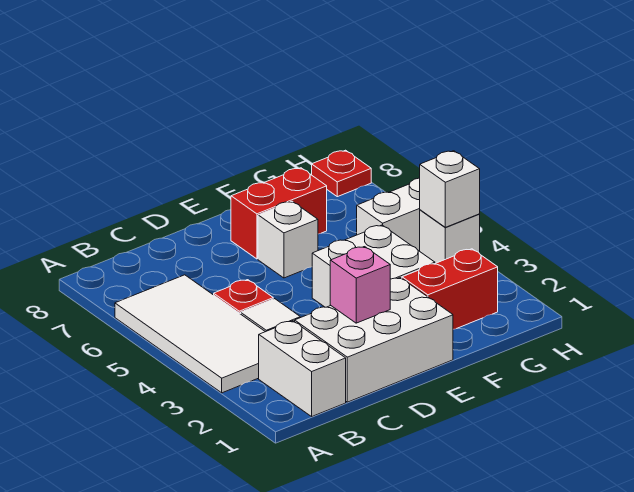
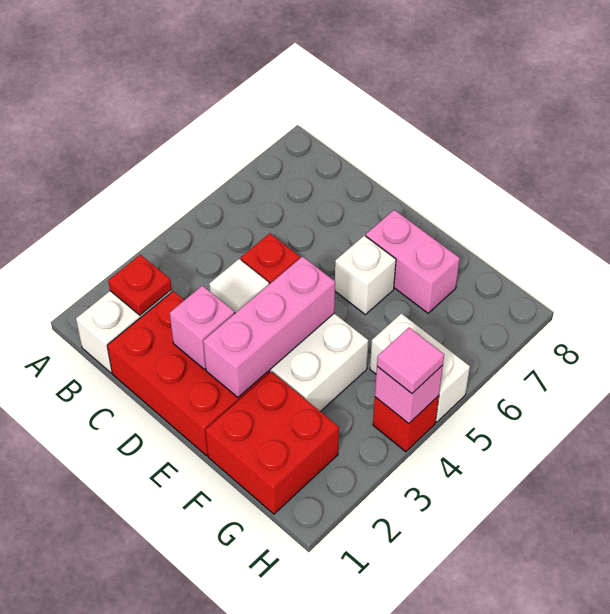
white 2x4 tile [115,275,265,393] -> none
white 2x3 brick [295,278,453,402] -> red 2x3 brick [107,291,270,456]
none -> pink 1x3 brick [203,256,335,397]
red 1x2 brick [231,168,327,259] -> pink 1x2 brick [366,210,460,313]
red 1x2 brick [402,249,498,329] -> red 2x2 brick [205,372,339,514]
white 1x1 brick [420,210,480,263] -> red 1x1 brick [373,396,439,452]
white 1x1 brick [420,151,480,227] -> pink 1x1 brick [375,365,443,424]
none -> pink 1x1 tile [377,328,444,393]
red 1x1 plate [312,150,371,197] -> red 1x1 plate moved to [108,255,172,315]

